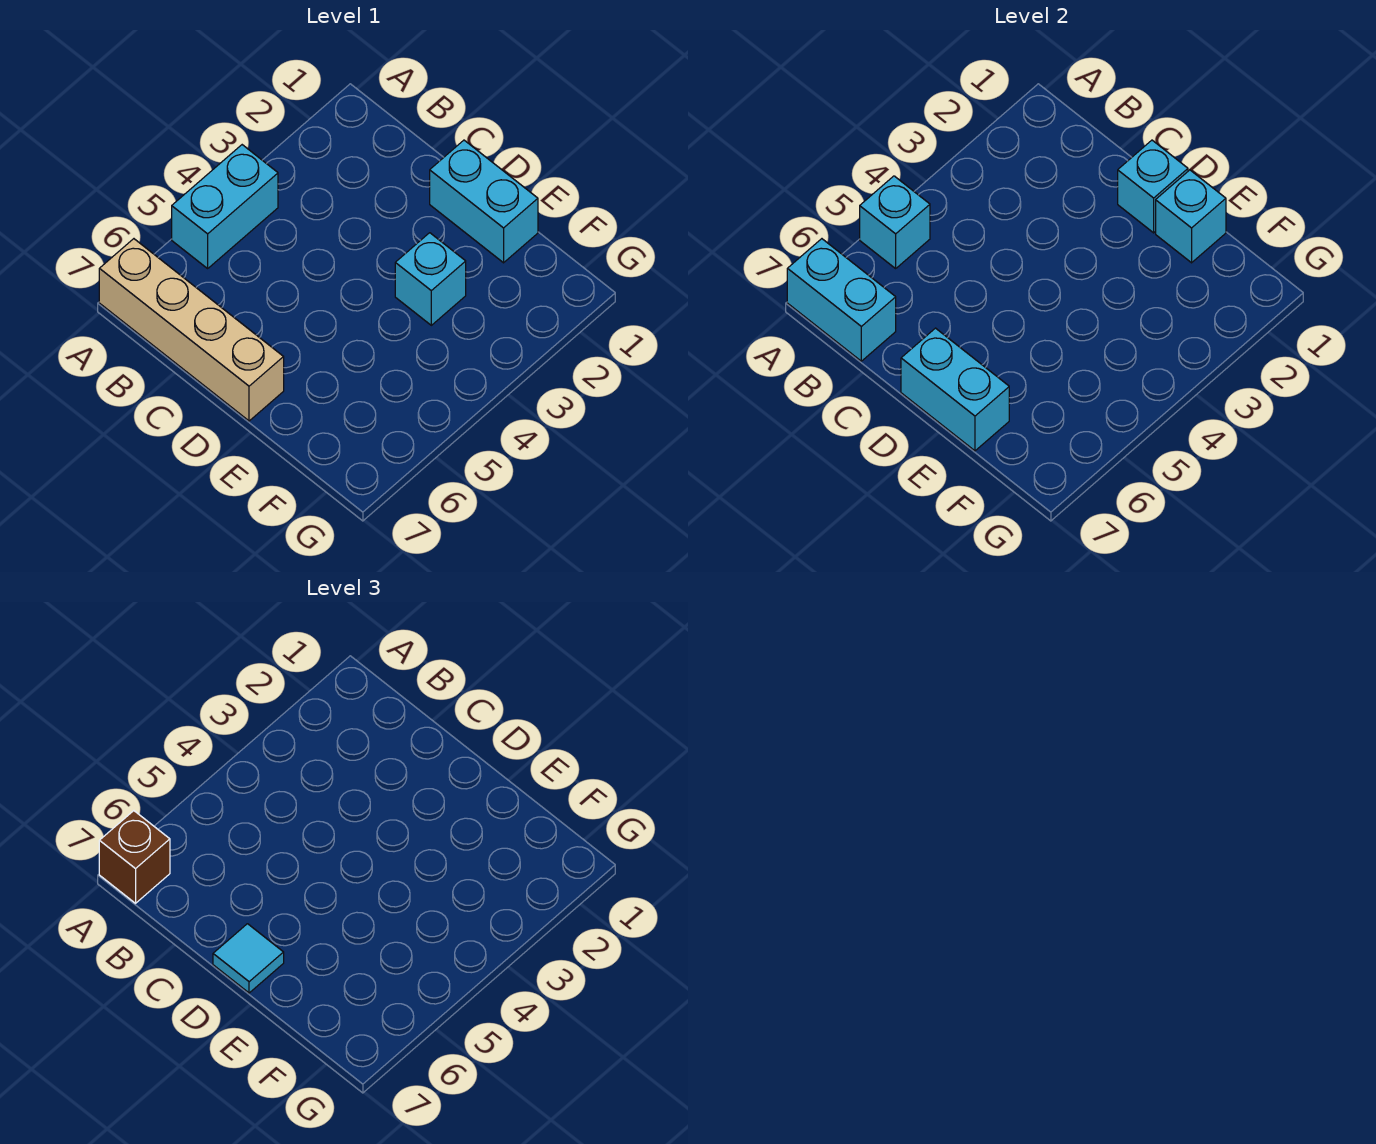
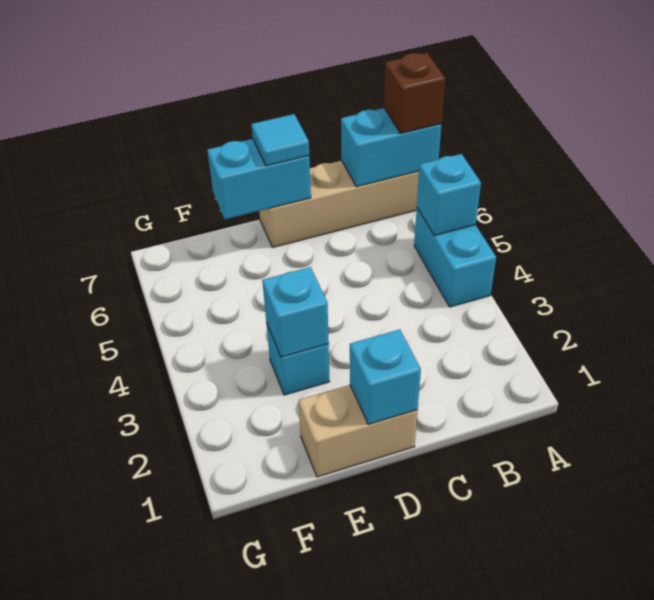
cyan 1x2 brick [430,140,538,263] -> tan 1x2 brick [298,385,418,477]
cyan 1x1 brick [1156,170,1226,263] -> cyan 1x1 brick moved to [262,267,329,357]

